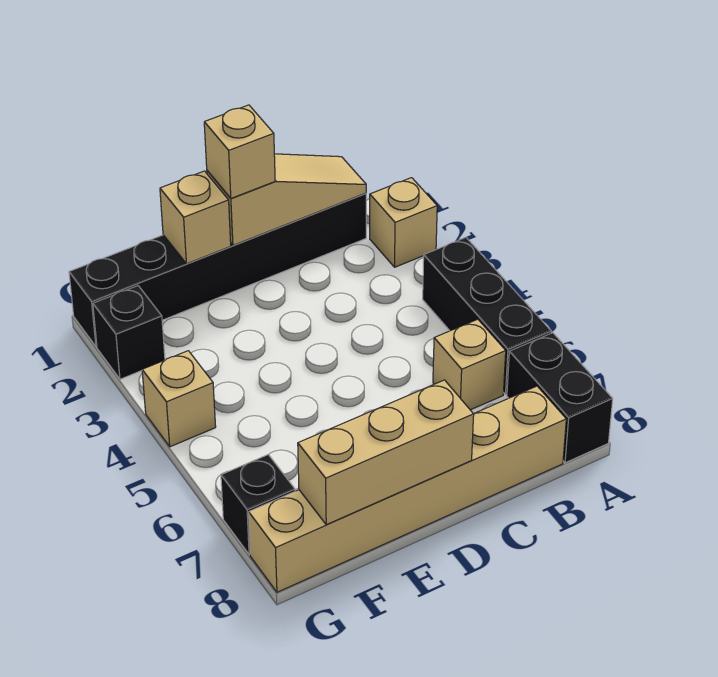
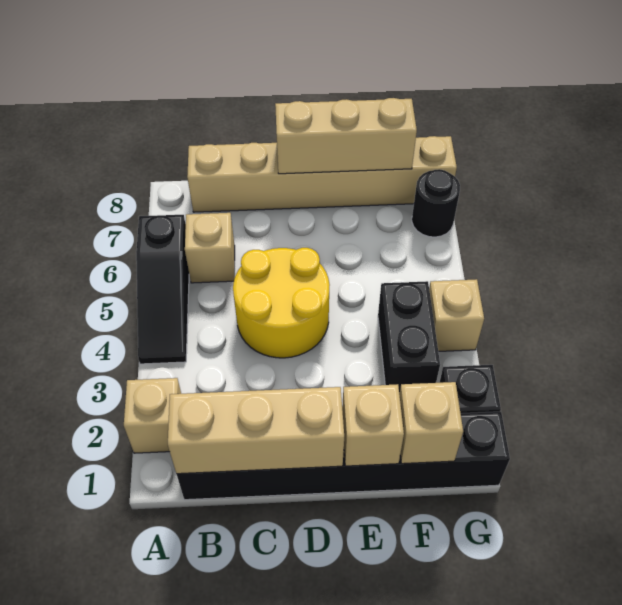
black 1x3 brick [423,238,551,394] -> black 1x3 slope [136,215,189,364]
black 1x2 brick [507,333,613,463] -> black 1x2 brick moved to [378,281,440,394]
tan 1x3 slope [207,154,366,245] -> tan 1x3 brick [168,387,344,474]
none -> yellow 2x2 round brick [233,248,330,358]
tan 1x1 brick [204,105,275,198] -> tan 1x1 brick moved to [399,382,463,464]
black 1x1 brick [221,455,295,555] -> black 1x1 round brick [412,169,460,237]

